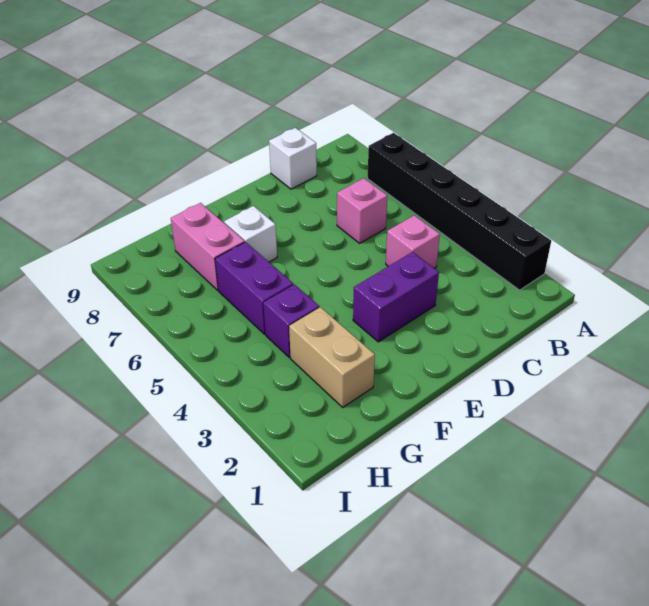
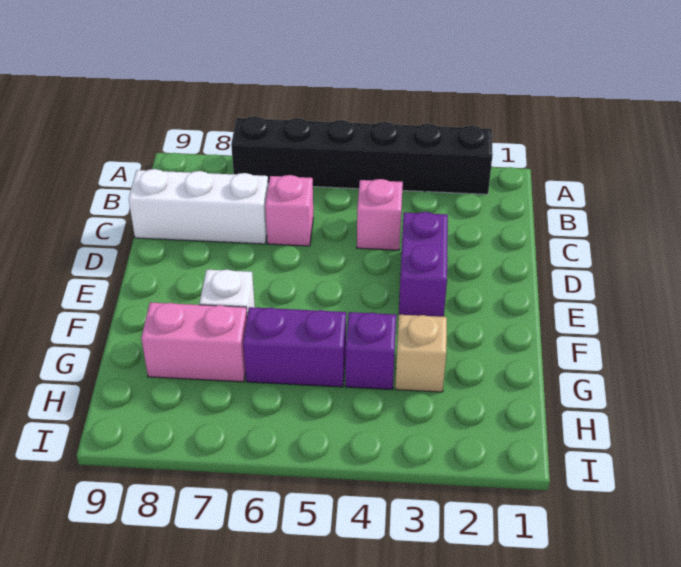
white 1x1 brick [269,128,317,189] -> white 1x3 brick [129,169,268,244]
tan 1x2 brick [289,307,375,407] -> tan 1x1 brick [395,315,447,392]

